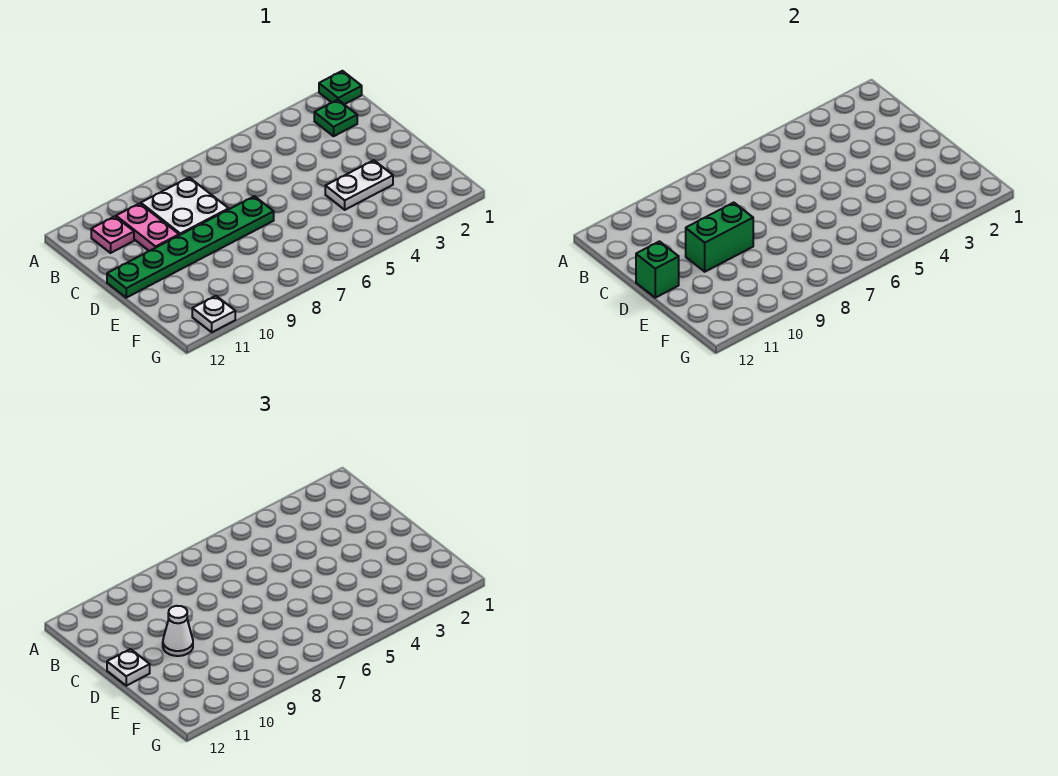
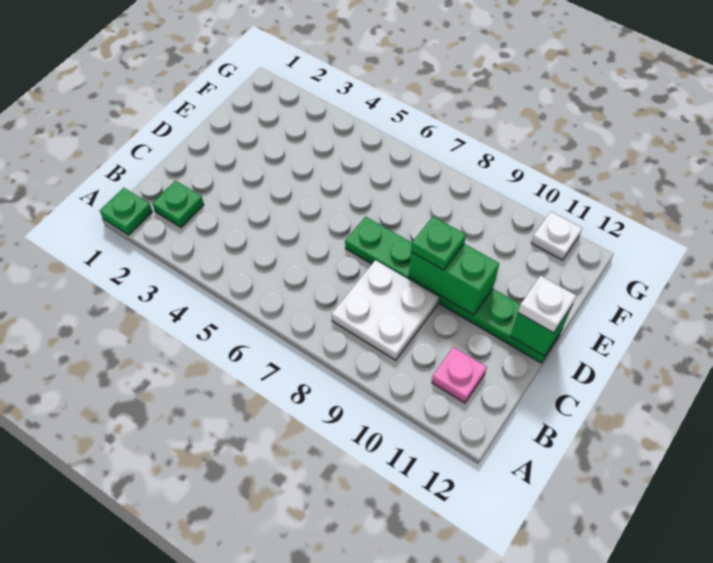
pink 1x2 plate [116,203,179,251] -> none
none -> green 1x1 plate [411,217,466,270]
white 1x1 cone [163,606,193,656] -> none
white 1x2 plate [325,160,393,210] -> none

